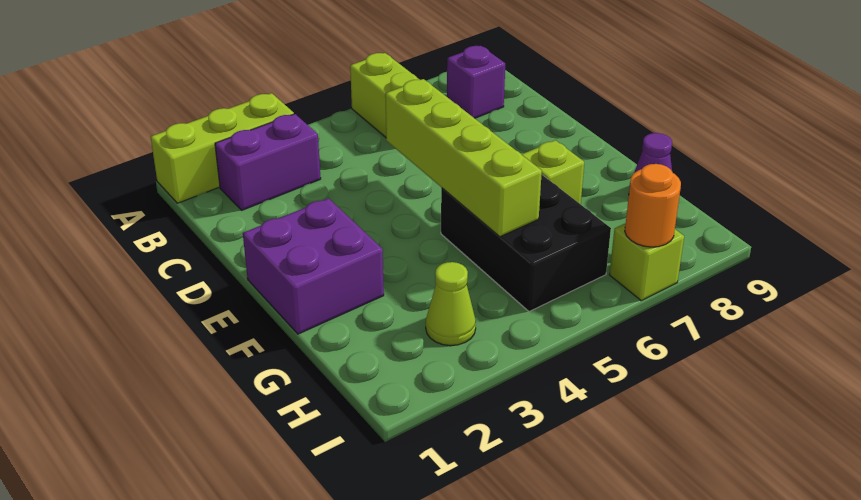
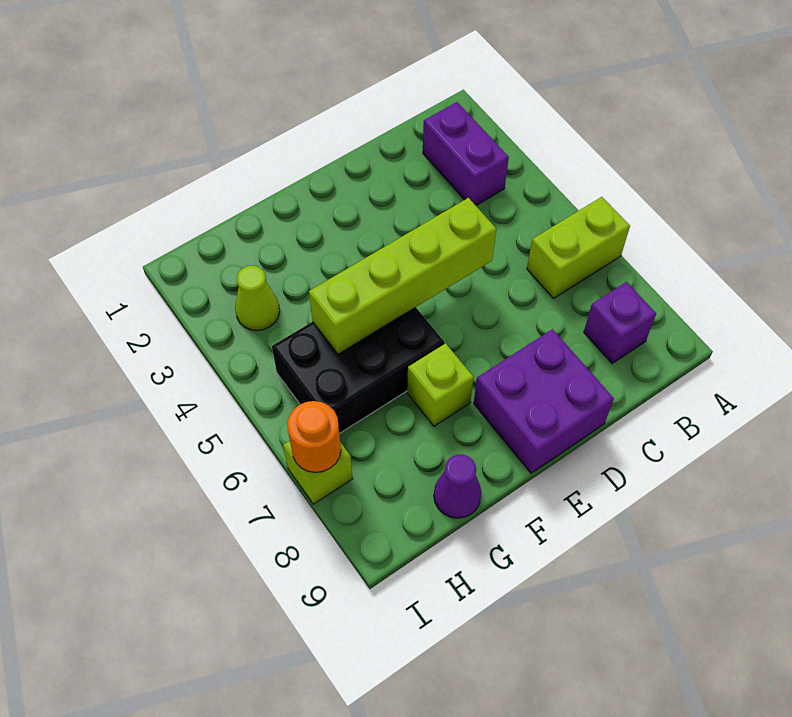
lime 1x3 brick [151,93,294,203] -> none
purple 2x2 brick [243,198,384,334] -> purple 2x2 brick moved to [474,329,614,473]

